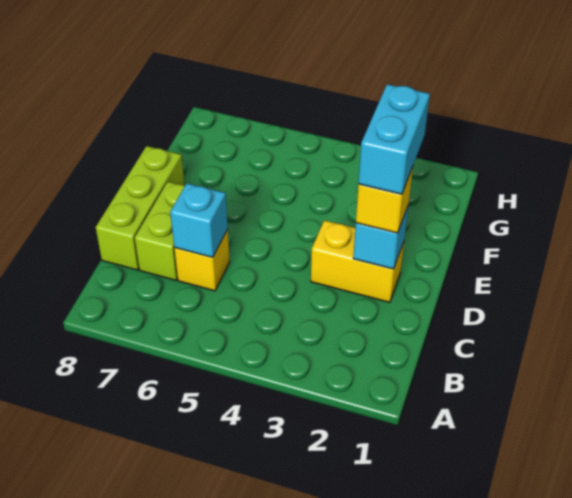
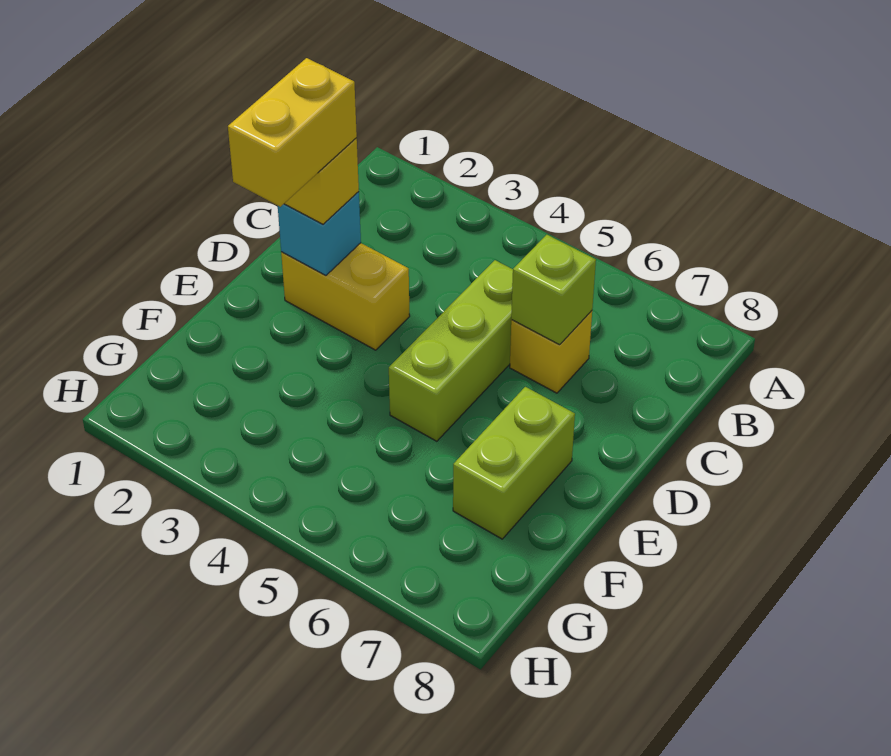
cyan 1x1 brick [170,183,228,257] -> lime 1x1 brick [511,235,596,345]
lime 1x2 brick [135,182,185,280] -> lime 1x2 brick moved to [453,387,575,539]
lime 1x3 brick [96,146,184,270] -> lime 1x3 brick moved to [389,260,513,441]
cyan 1x2 brick [359,84,430,194] -> yellow 1x2 brick [228,58,357,207]

